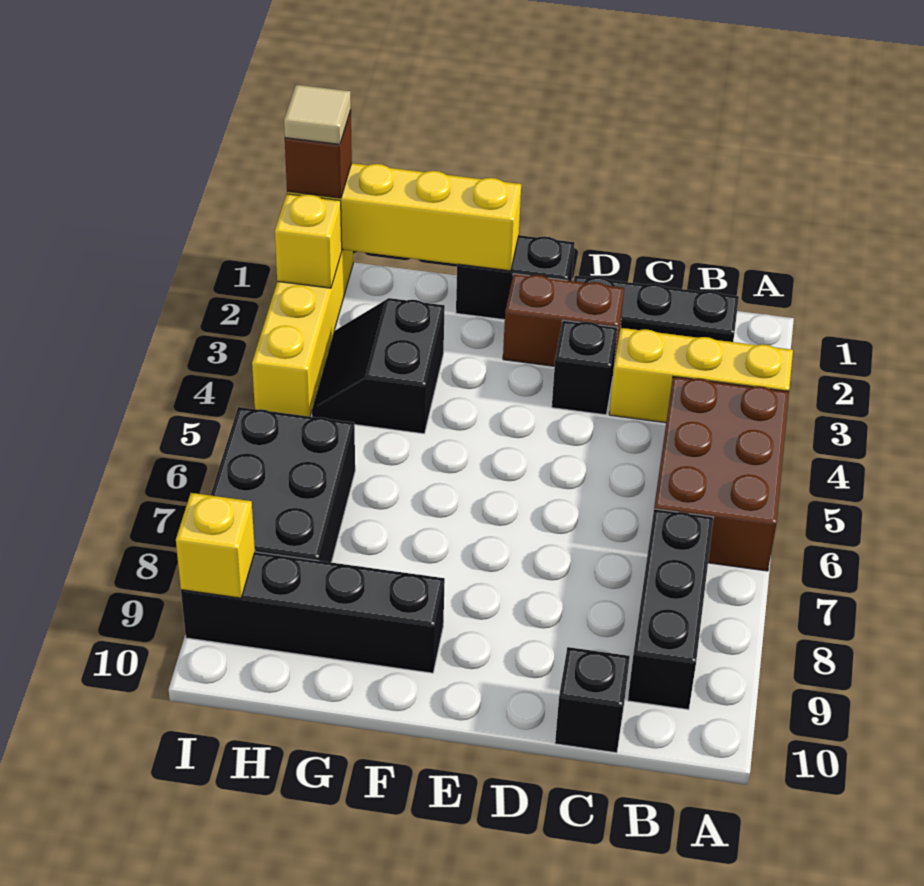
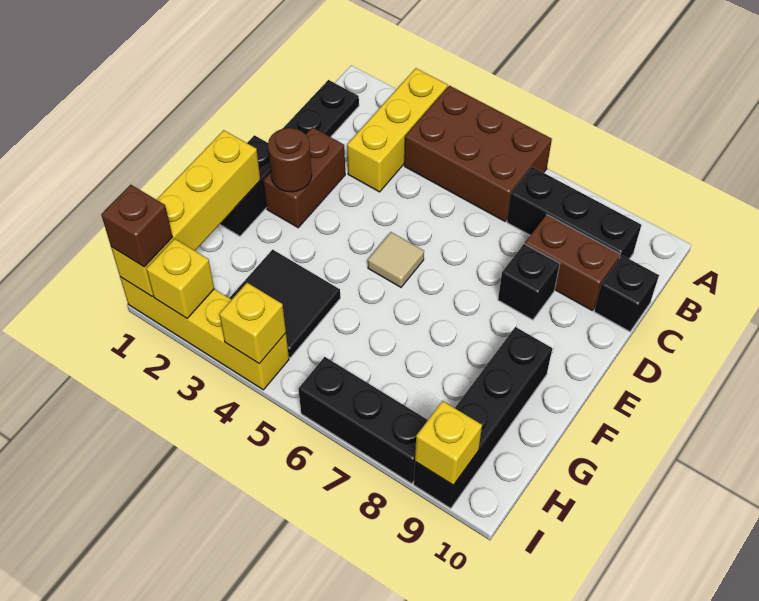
none -> brown 1x2 brick [525,215,620,310]
black 1x1 brick [552,320,618,415] -> black 1x1 brick moved to [498,244,560,320]
none -> brown 1x1 round brick [268,128,312,192]
black 2x2 slope [312,298,445,434] -> black 2x2 tile [230,250,340,358]
black 2x3 brick [211,407,355,563] -> black 1x3 brick [299,357,428,484]
tan 1x1 tile [284,85,351,144] -> tan 1x1 tile moved to [368,232,424,287]
none -> yellow 1x1 brick [219,283,286,364]

